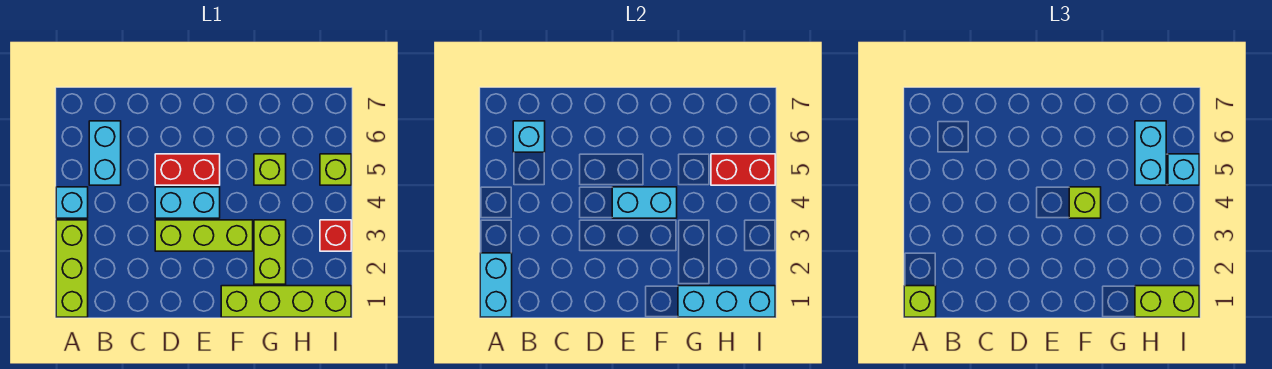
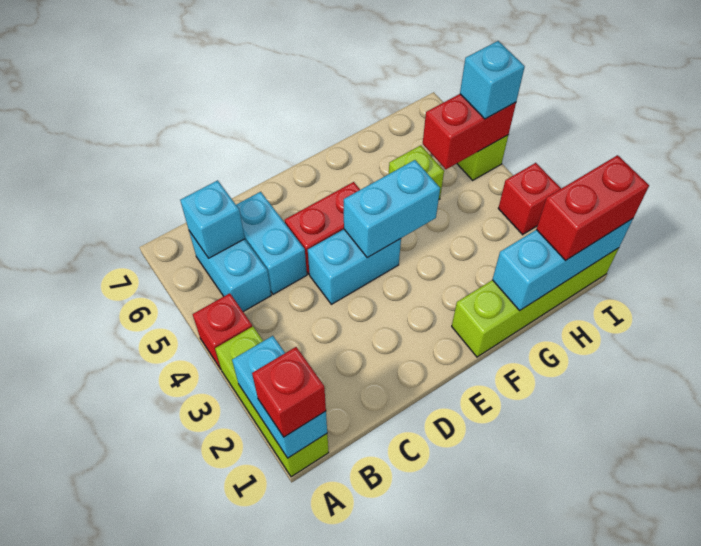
lime 1x1 brick [904,286,936,317] -> red 1x1 brick [252,347,326,437]
cyan 1x1 brick [56,187,88,218] -> red 1x1 brick [193,293,252,369]
lime 1x3 brick [155,220,253,251] -> none
lime 1x1 brick [1069,187,1101,218] -> none
lime 1x2 brick [254,220,286,284] -> none
lime 1x2 brick [1135,286,1199,317] -> red 1x2 brick [536,155,649,260]
cyan 1x2 brick [1135,121,1166,185] -> cyan 1x2 brick moved to [236,192,307,294]

